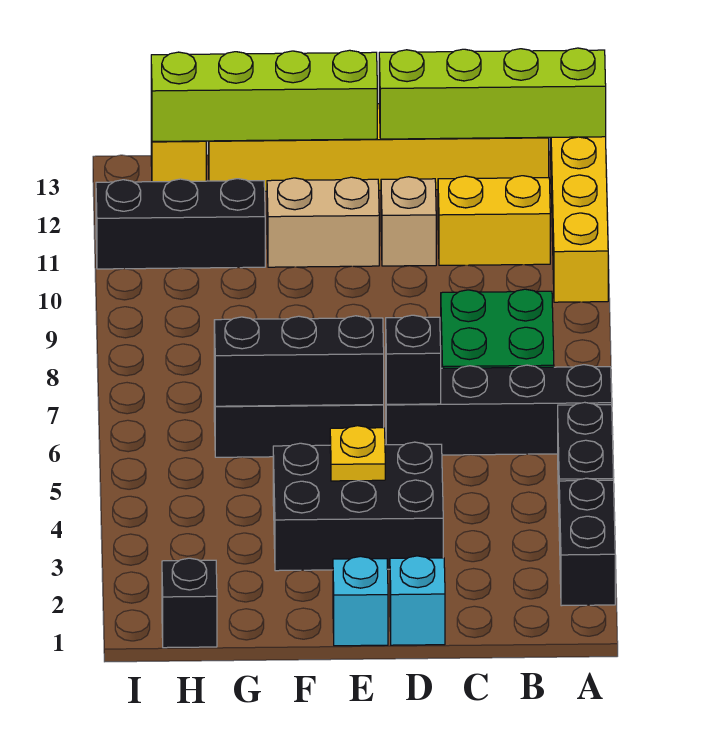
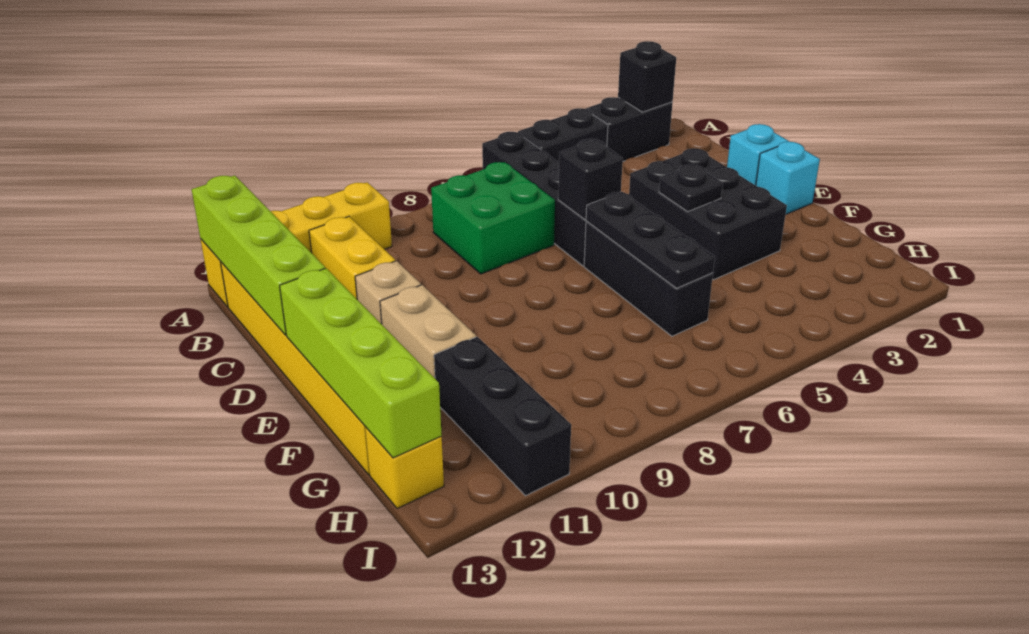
yellow 1x1 plate [330,426,385,481] -> black 1x1 plate [659,164,723,212]
black 1x3 brick [214,316,384,406] -> black 1x3 plate [586,192,715,288]
black 1x1 brick [162,558,217,648] -> black 1x1 brick moved to [618,41,676,112]

